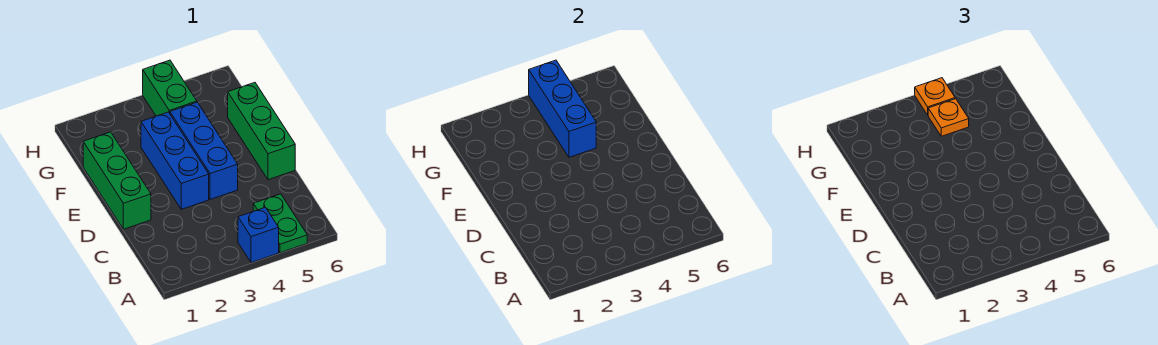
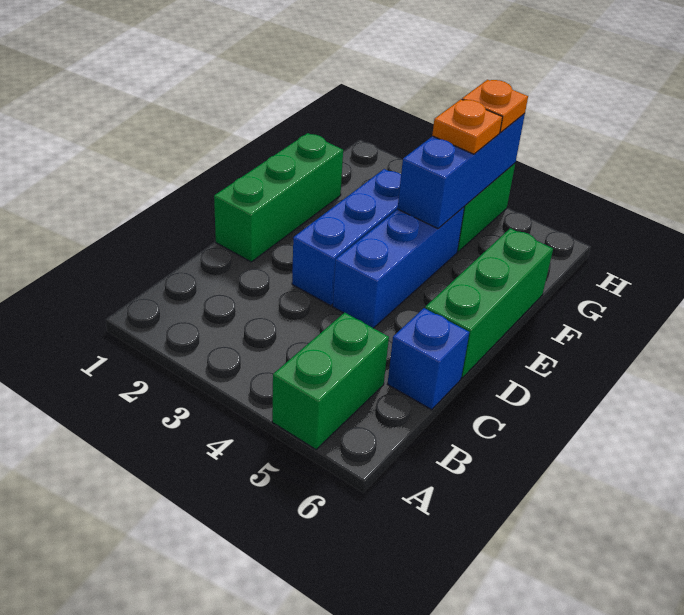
blue 1x1 brick [238,207,279,263] -> blue 1x1 brick moved to [388,308,469,410]
green 1x2 plate [253,194,307,253] -> green 1x2 brick [272,313,389,450]

